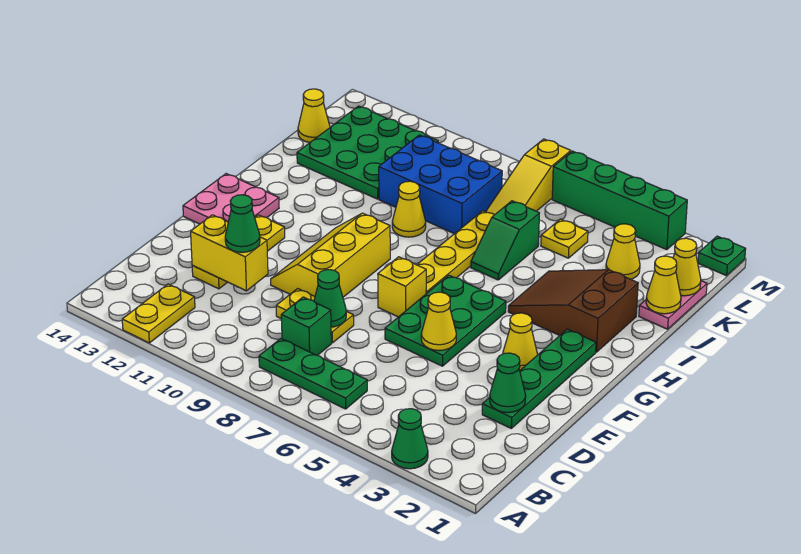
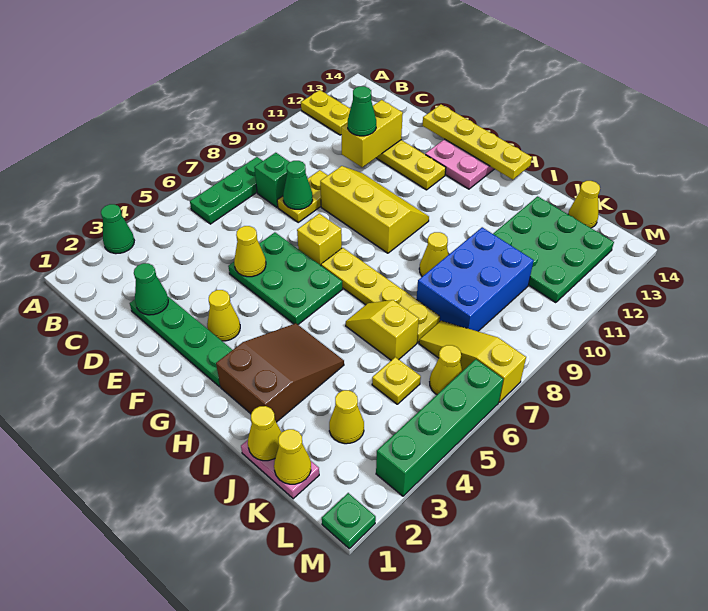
none -> yellow 1x4 plate [422,105,532,180]
green 1x2 slope [471,201,539,280] -> yellow 1x2 slope [346,300,419,360]
none -> yellow 1x1 cone [430,345,462,394]

